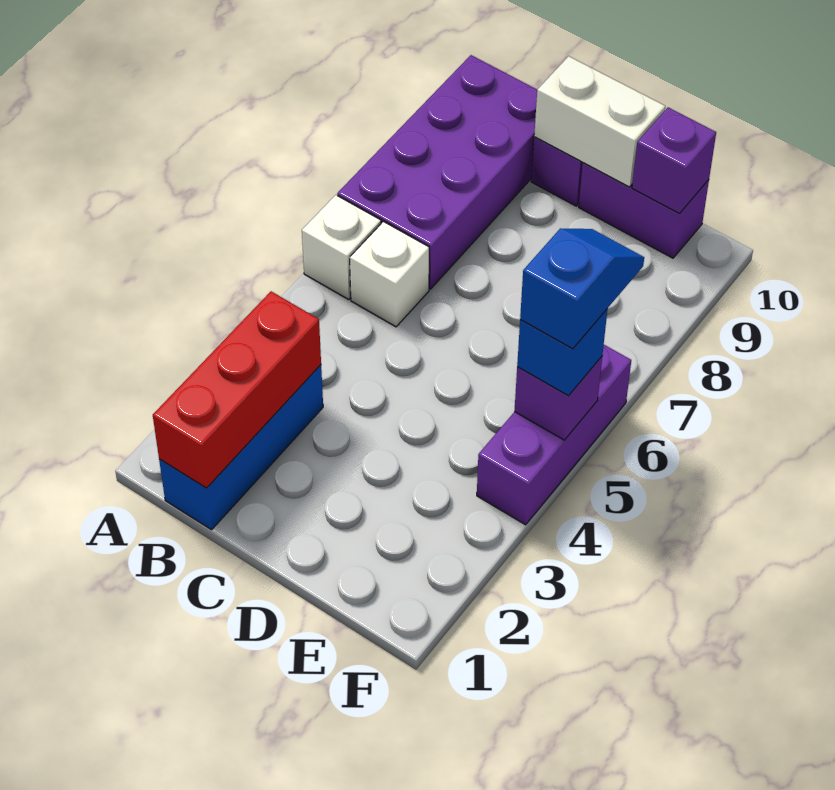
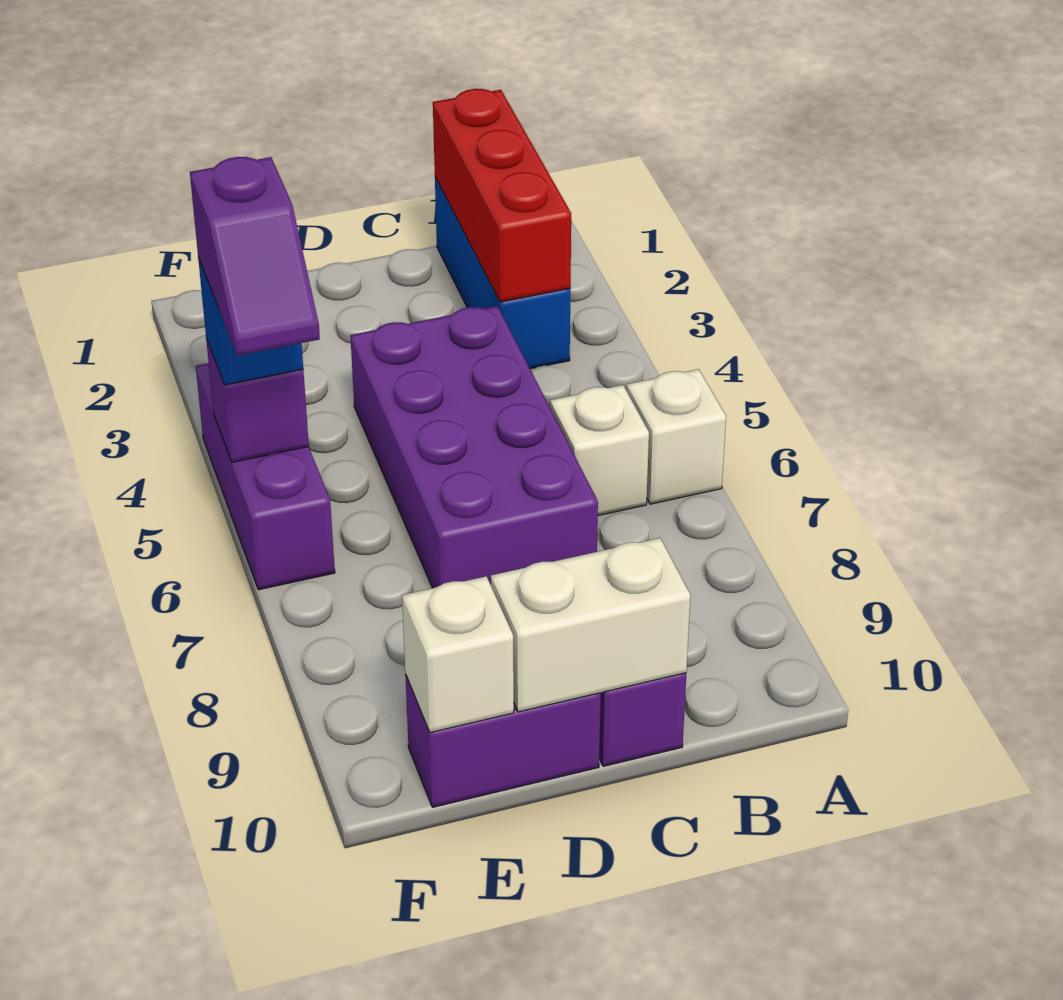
purple 2x4 brick [337,55,537,289] -> purple 2x4 brick moved to [350,306,598,588]
purple 1x1 brick [632,107,716,213] -> white 1x1 brick [402,576,514,732]
blue 1x2 slope [520,229,644,349] -> purple 1x2 slope [190,157,320,356]

